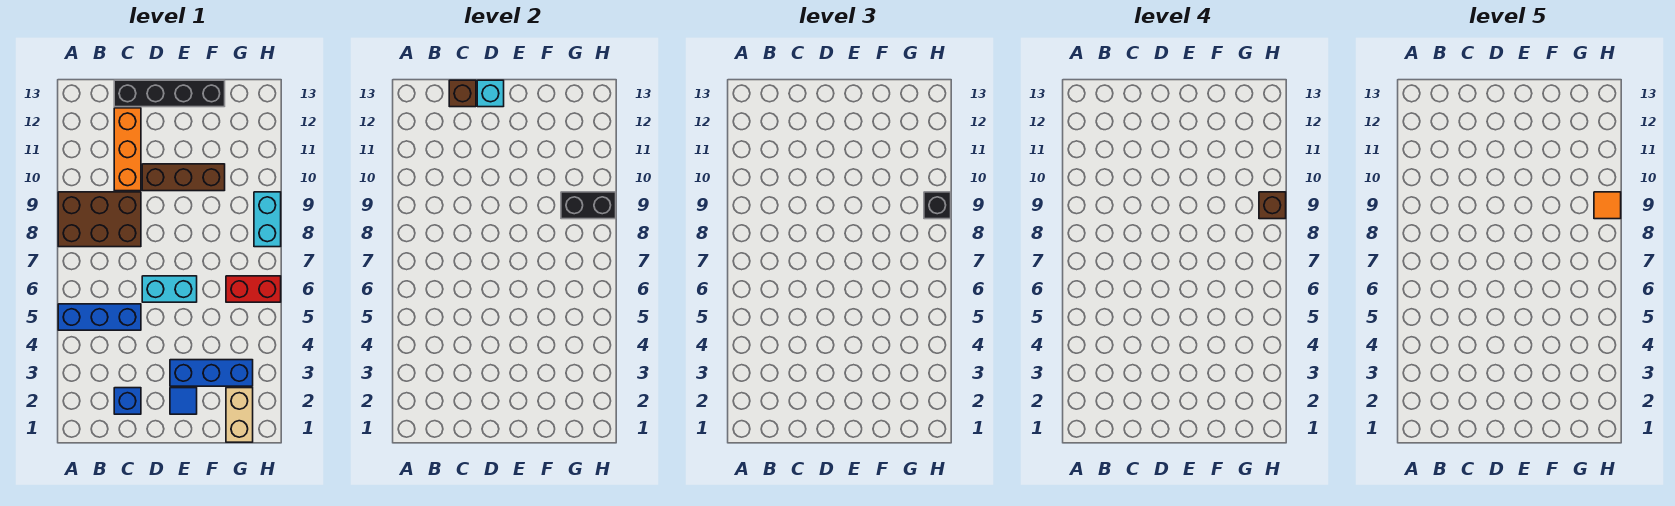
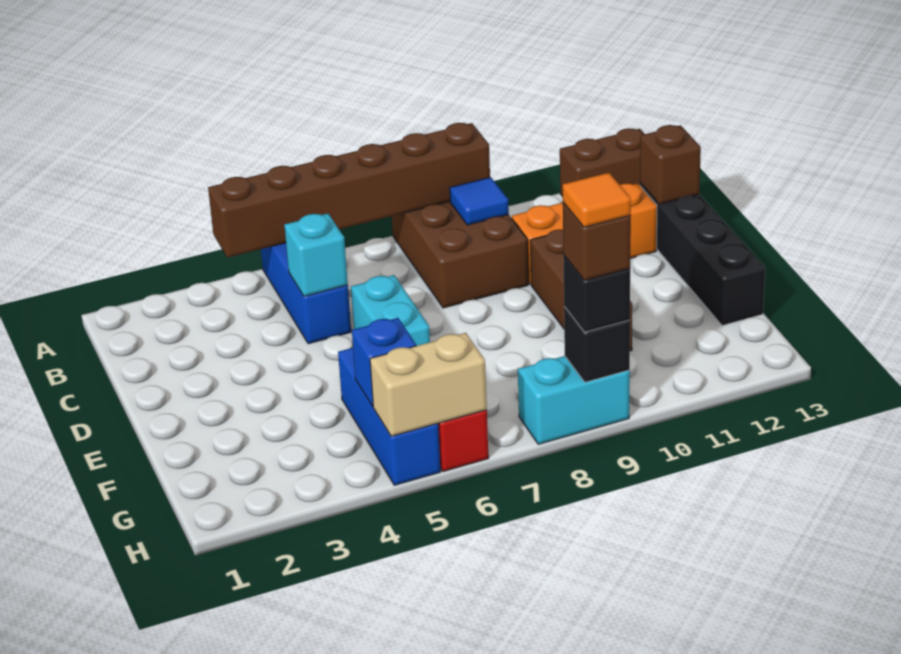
none -> brown 1x6 brick [208,123,490,258]
none -> brown 1x2 brick [560,128,644,196]
blue 1x1 brick [114,388,141,414] -> blue 1x1 brick moved to [352,318,416,406]
cyan 1x1 brick [477,80,504,107] -> cyan 1x1 brick moved to [284,214,348,296]
blue 1x1 tile [170,388,197,414] -> blue 1x1 tile moved to [450,177,509,225]
blue 1x3 brick [170,360,253,386] -> blue 1x3 brick moved to [338,348,441,485]
tan 1x2 brick [226,388,253,442] -> tan 1x2 brick moved to [370,333,487,436]
black 1x2 brick [561,192,616,219] -> black 1x1 brick [564,306,630,382]

